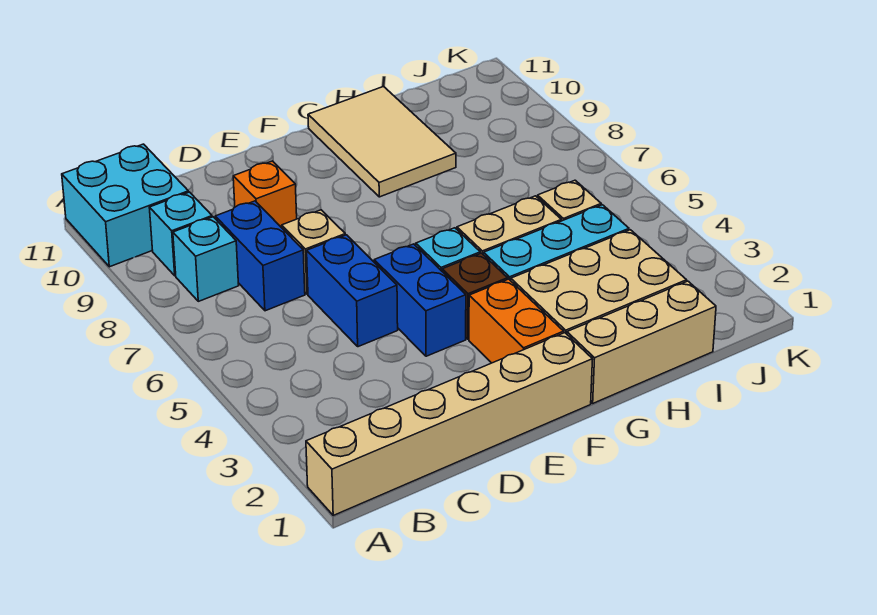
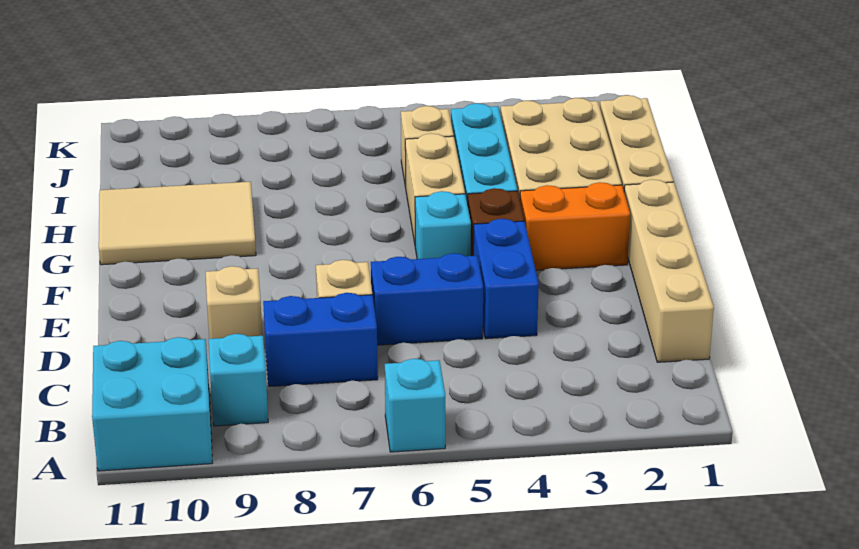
tan 1x6 brick [306,333,592,515] -> tan 1x4 brick [624,179,714,362]
cyan 1x1 brick [173,217,239,301] -> cyan 1x1 brick moved to [385,359,445,452]
orange 1x1 brick [233,161,297,228] -> tan 1x1 brick [206,266,262,339]
blue 1x2 brick [374,244,466,356] -> blue 1x2 brick turned to [473,219,539,339]

